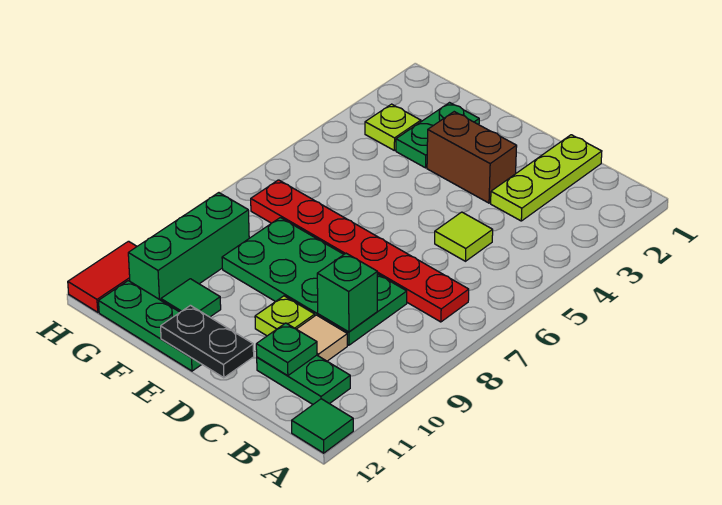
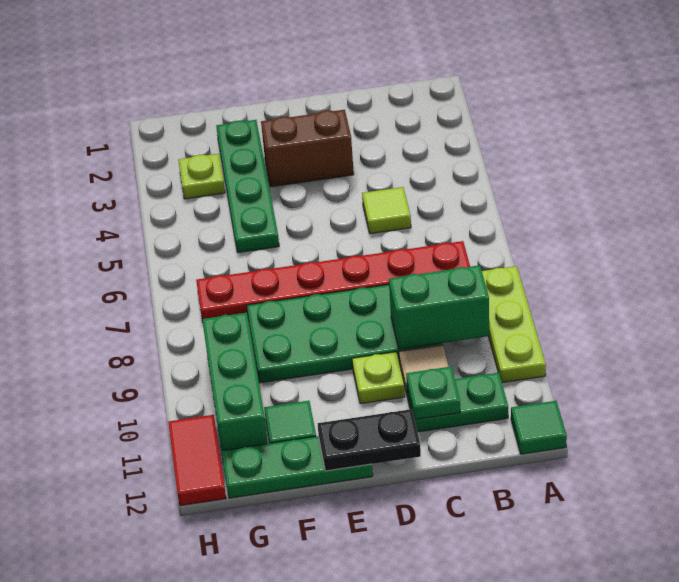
lime 1x3 plate [491,135,602,221] -> lime 1x3 plate moved to [482,266,546,383]
green 1x1 brick [317,253,377,332] -> green 1x2 brick [389,265,489,349]
green 1x2 plate [396,103,479,168] -> green 1x4 plate [216,120,279,253]

